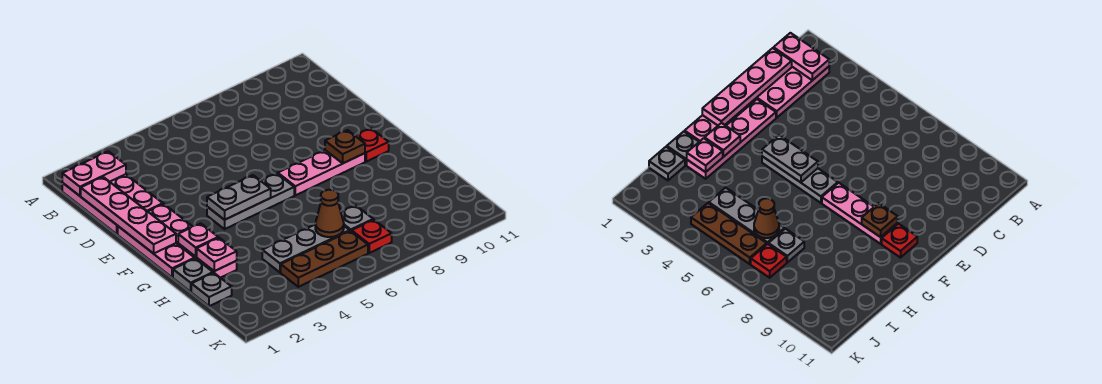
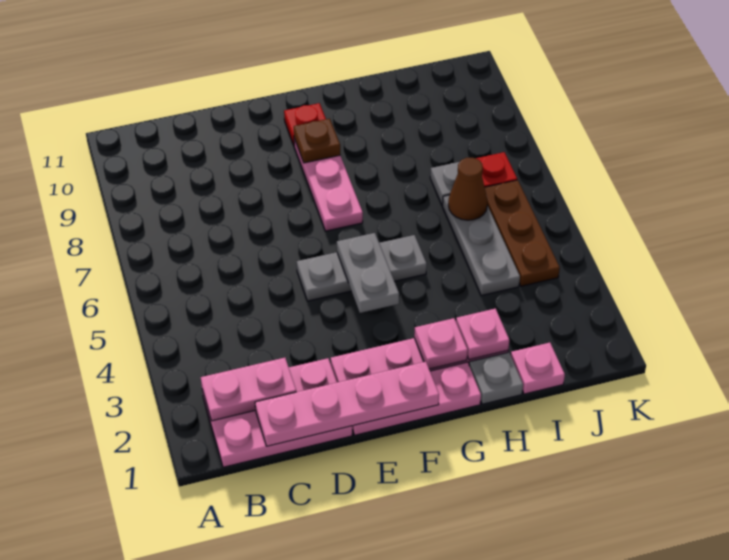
pink 1x2 plate [62,151,126,196] -> pink 1x2 plate turned to [201,358,296,421]
grey 1x3 plate [207,173,294,229] -> grey 1x3 plate turned to [297,235,427,301]
grey 1x1 plate [191,273,232,306] -> pink 1x1 plate [511,343,565,394]

